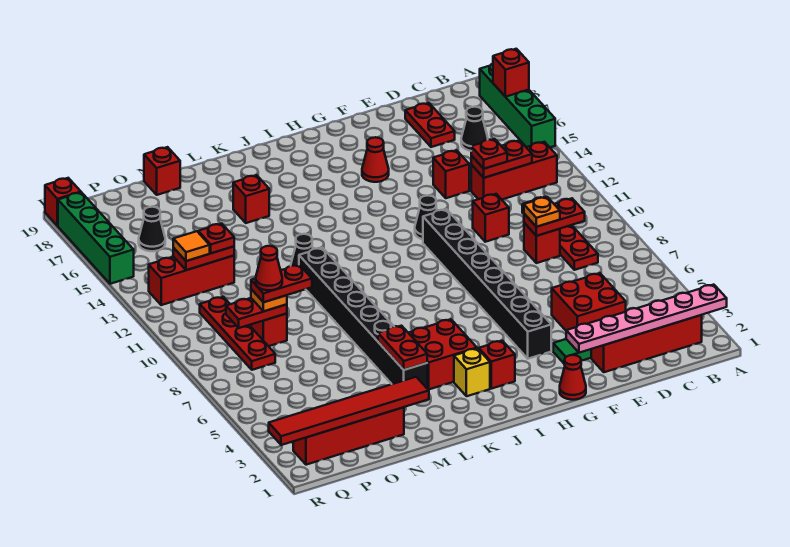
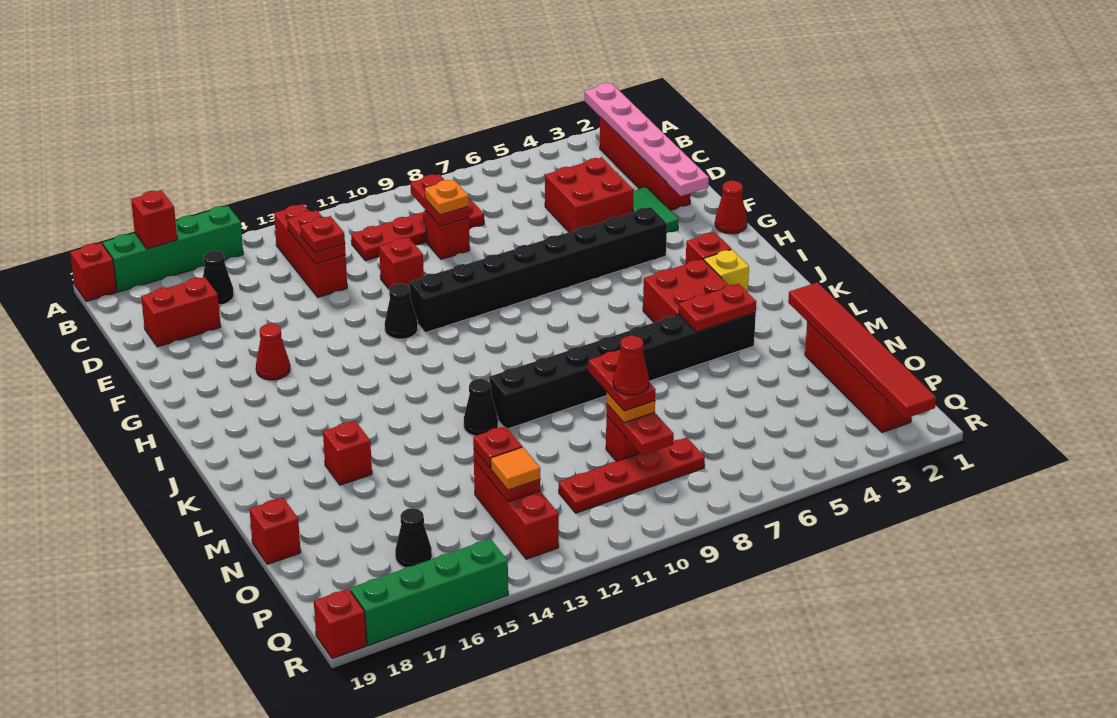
red 1x2 plate [405,103,455,147] -> red 1x2 brick [141,277,221,347]
red 1x1 brick [433,150,469,198] -> red 1x1 brick moved to [70,243,117,302]

